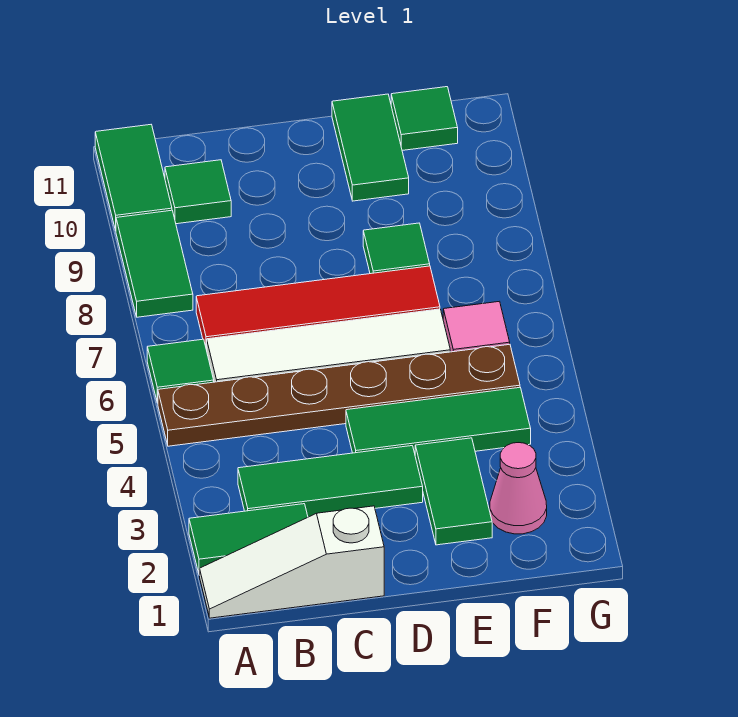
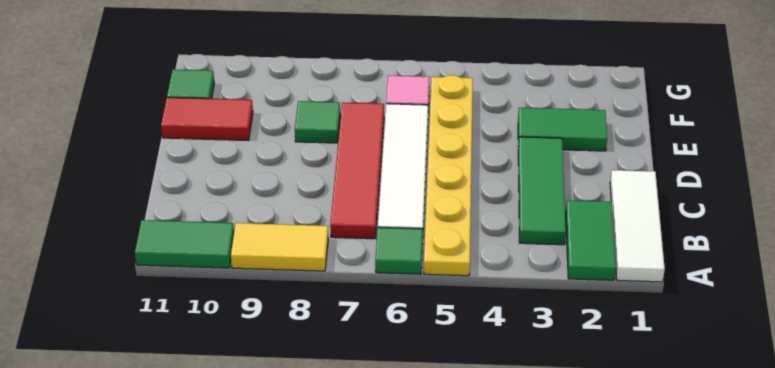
white 1x3 slope [200,506,384,618] -> white 1x3 tile [610,170,665,282]
brown 1x6 plate [158,344,520,446] -> yellow 1x6 plate [424,75,473,276]
green 1x2 tile [116,210,193,317] -> yellow 1x2 tile [231,223,328,271]
green 1x1 tile [165,160,231,224] -> none
green 1x3 tile [346,388,531,453] -> none
green 1x2 tile [332,94,409,201] -> red 1x2 tile [161,97,253,141]
pink 1x1 cone [490,443,547,534] -> none

